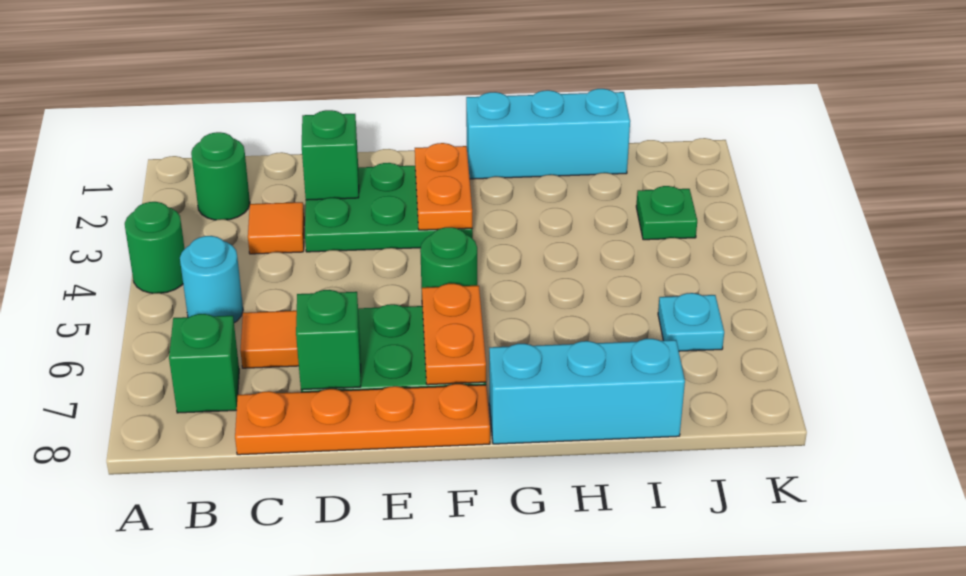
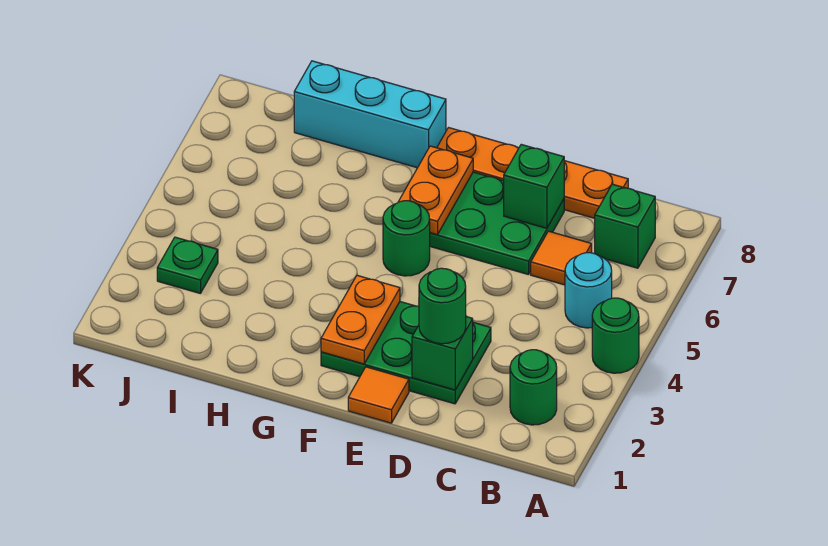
orange 1x1 tile [248,202,304,254] -> orange 1x1 tile moved to [348,367,409,423]
none -> green 1x1 round brick [419,268,466,344]
cyan 1x3 brick [466,89,630,179] -> none
cyan 1x1 plate [658,293,724,351] -> none

